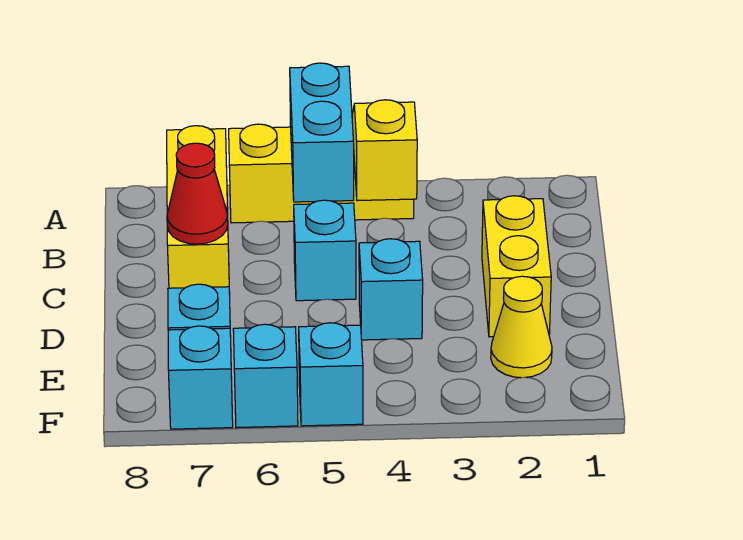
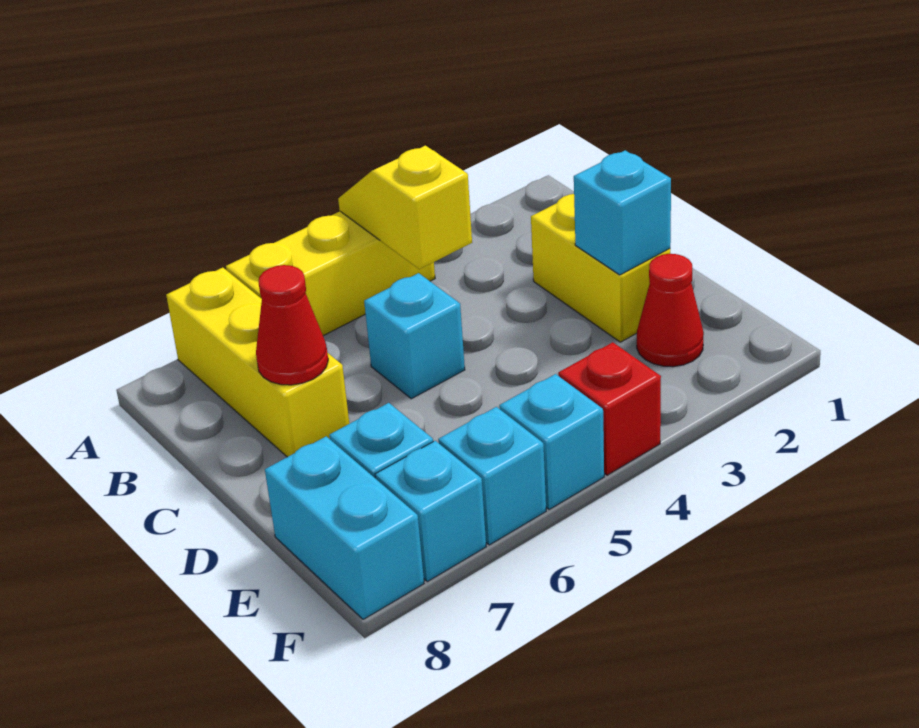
cyan 1x2 brick [290,63,354,202] -> cyan 1x2 brick moved to [265,436,424,619]
cyan 1x1 brick [359,239,423,340] -> cyan 1x1 brick moved to [574,150,671,275]
yellow 1x1 cone [491,276,552,378] -> red 1x1 cone [637,254,704,367]
none -> red 1x1 brick [558,342,661,475]

